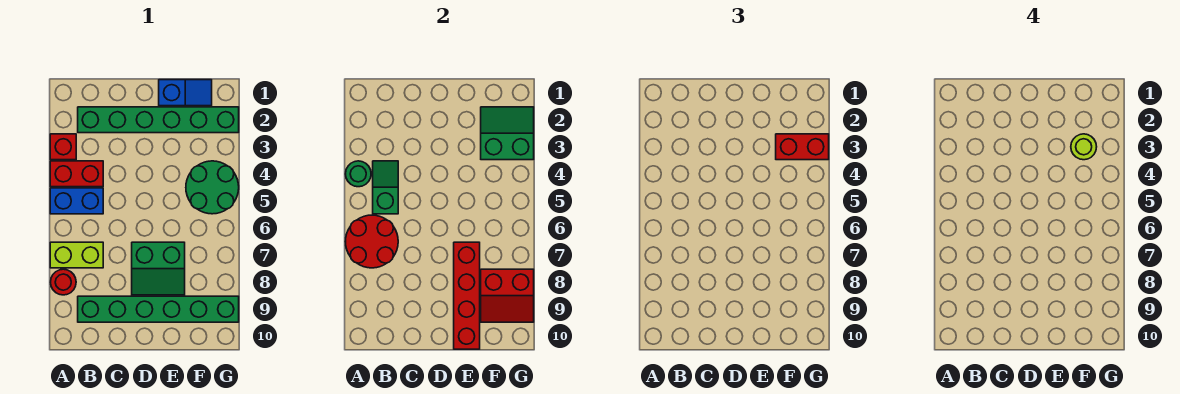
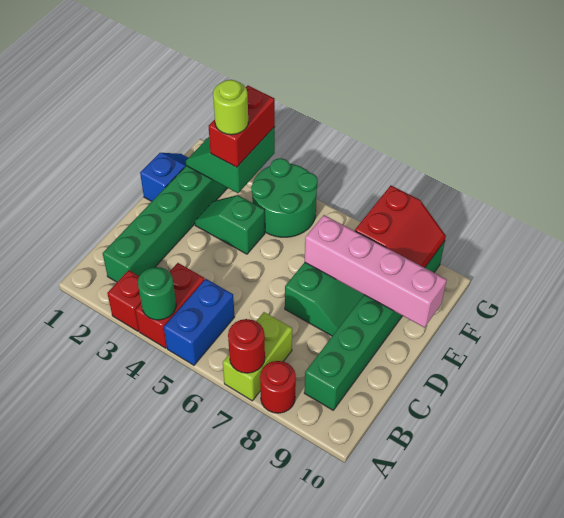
red 2x2 round brick [345,215,398,268] -> red 1x1 round brick [228,319,265,373]
green 1x2 slope [373,161,398,214] -> green 1x2 slope moved to [195,195,265,254]
red 1x4 brick [454,242,480,349] -> pink 1x4 brick [305,215,447,328]

